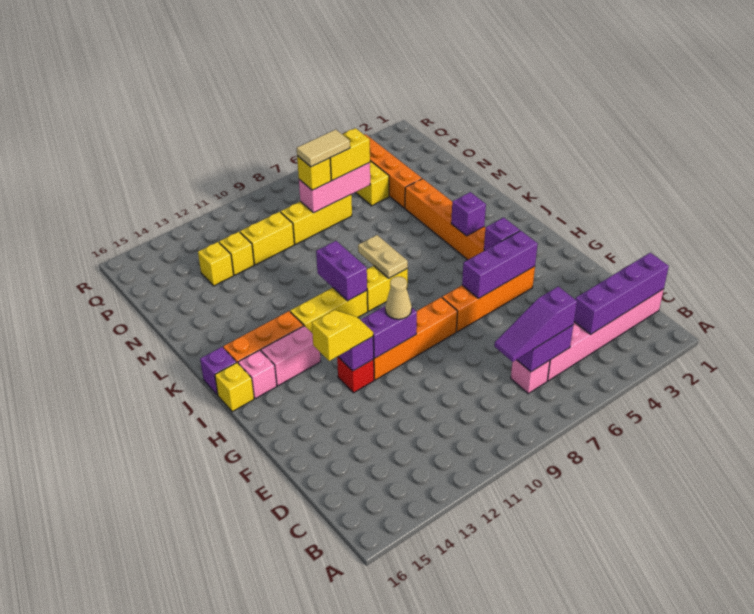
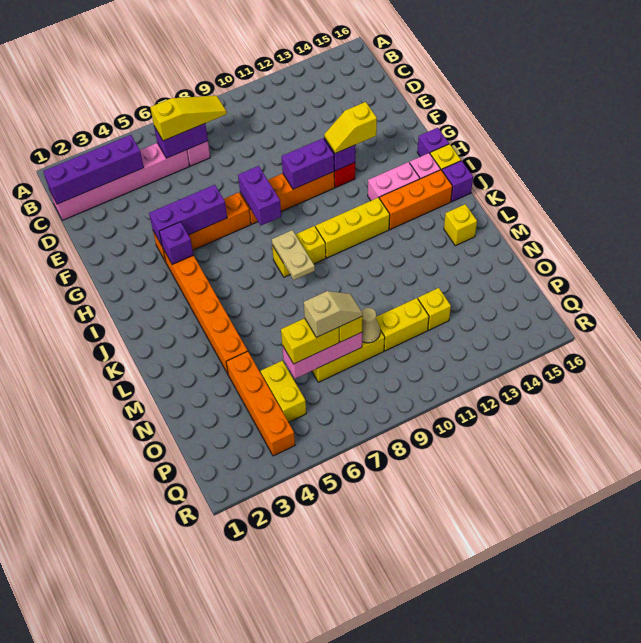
purple 1x3 slope [494,287,577,362] -> yellow 1x3 slope [150,95,227,141]
tan 1x1 cone [385,277,412,319] -> tan 1x1 cone moved to [362,308,380,343]
purple 1x1 brick [451,192,486,236] -> purple 1x1 brick moved to [417,128,449,157]
purple 1x2 brick [316,241,367,301] -> purple 1x2 brick moved to [238,166,281,225]
tan 1x2 tile [297,129,350,167] -> tan 1x2 slope [304,291,363,338]
yellow 1x1 brick [198,242,234,286] -> yellow 1x1 brick moved to [444,204,477,246]

